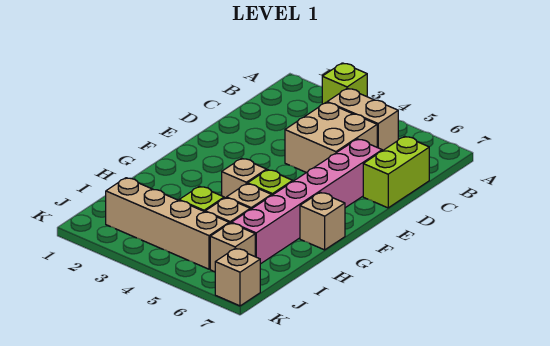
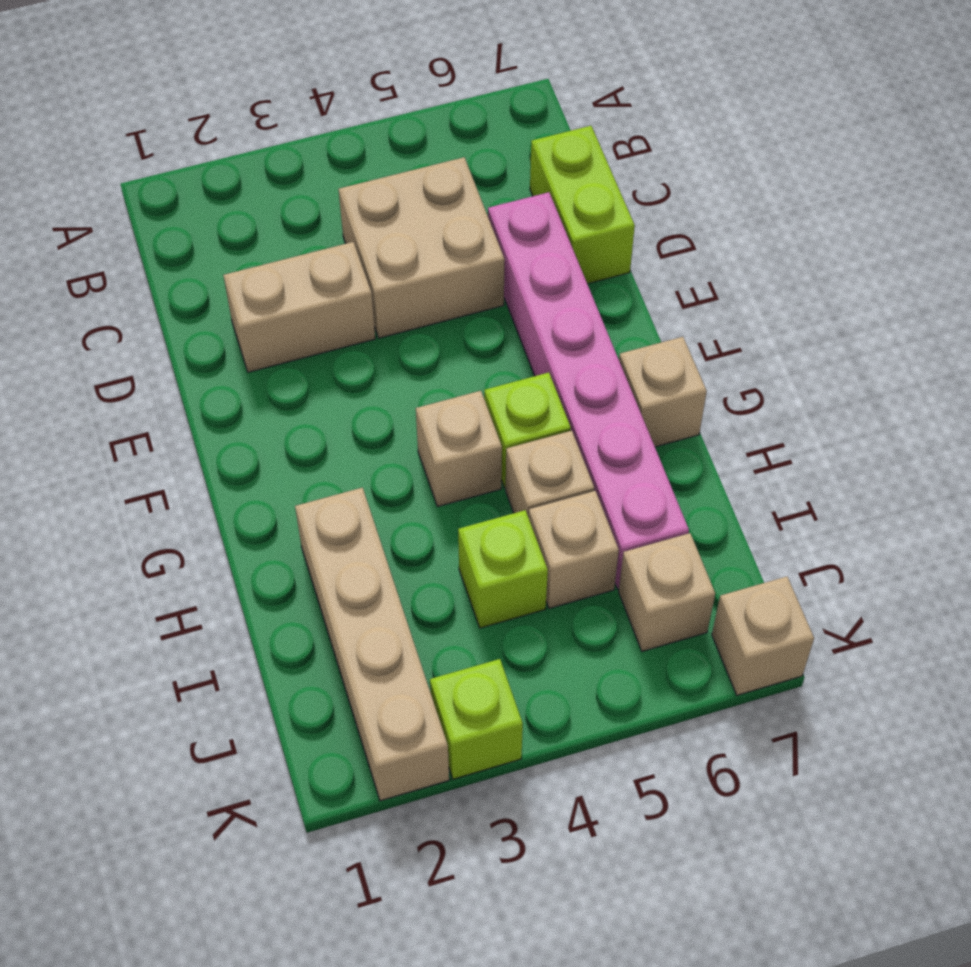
lime 1x1 brick [322,63,367,104] -> lime 1x1 brick moved to [430,659,523,779]
tan 1x2 brick [327,88,398,151] -> tan 1x2 brick moved to [223,242,375,372]
tan 1x4 brick [106,178,229,269] -> tan 1x4 brick turned to [295,488,449,801]

